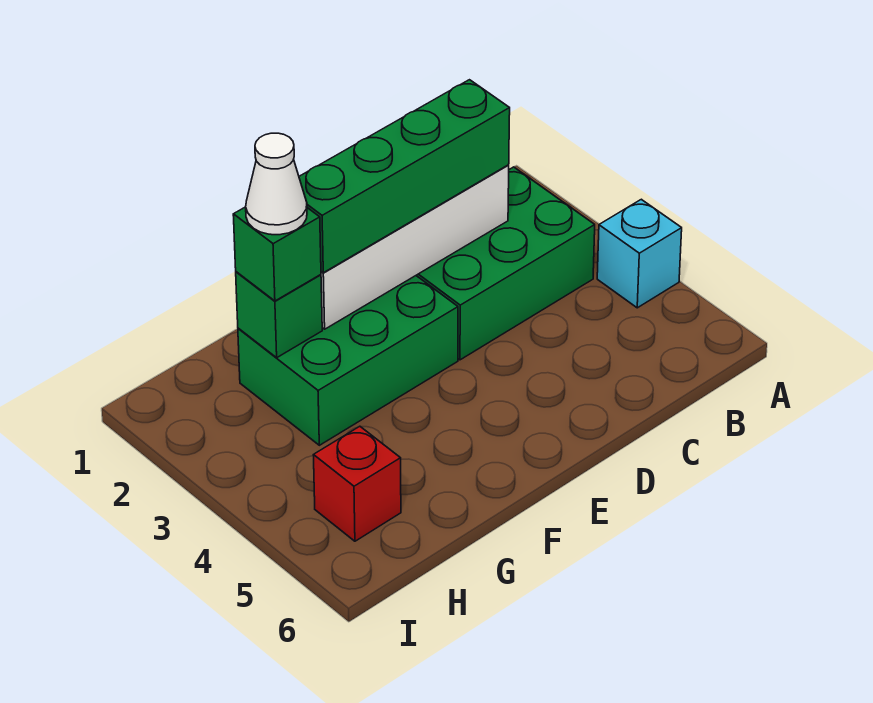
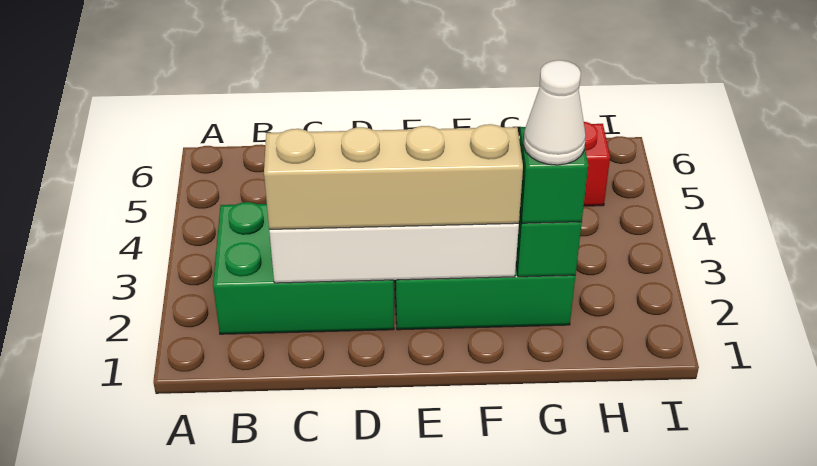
cyan 1x1 brick [597,199,682,308] -> none
green 1x4 brick [299,80,510,273] -> tan 1x4 brick [264,124,523,229]

